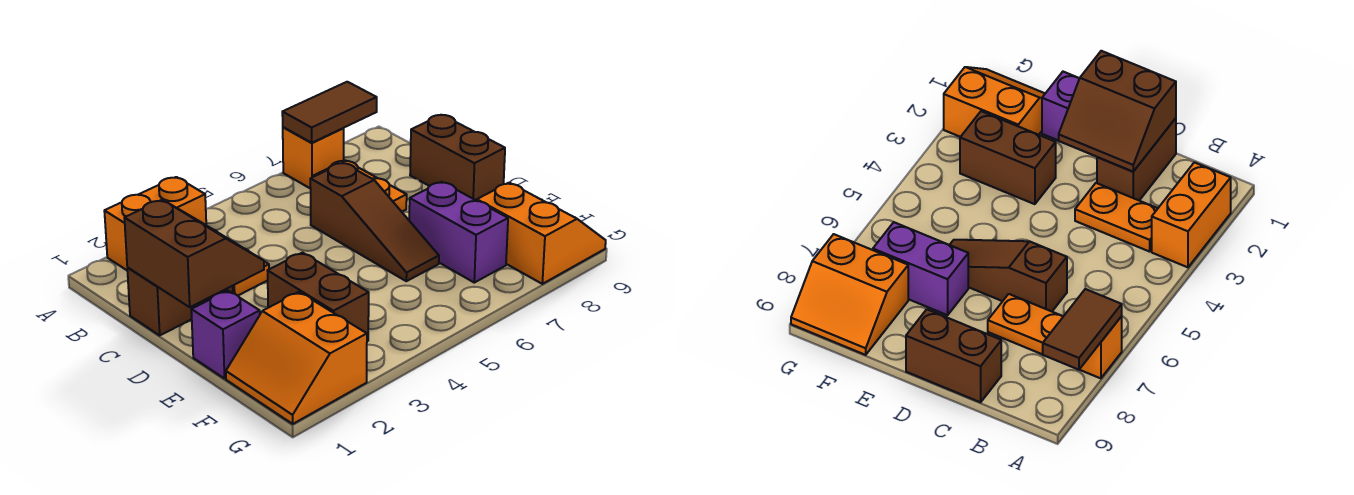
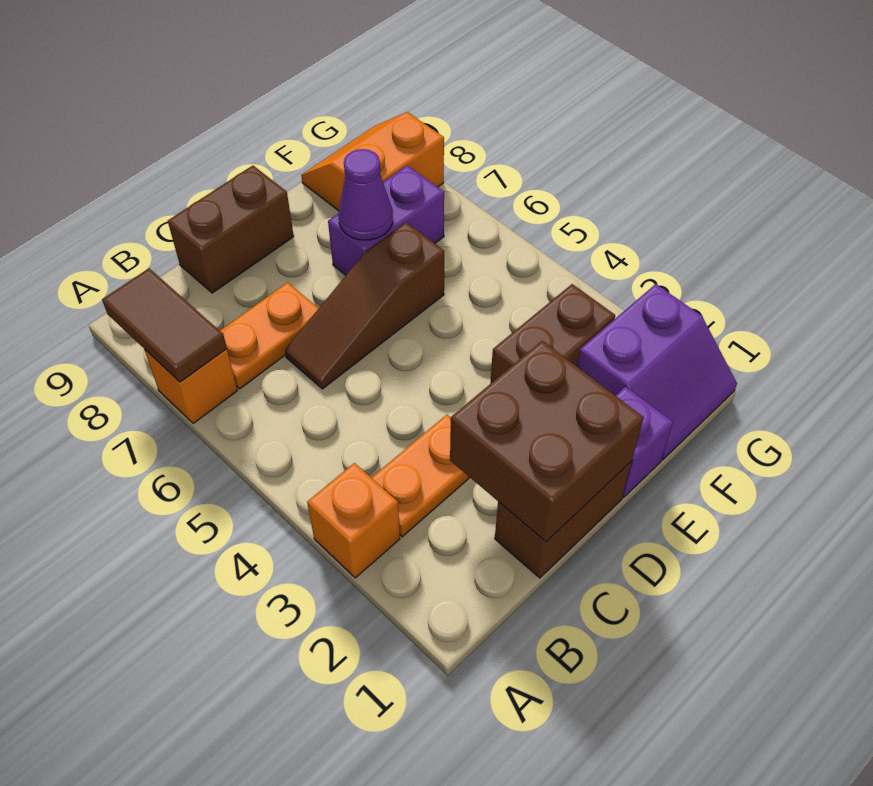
orange 1x2 brick [104,177,206,270] -> orange 1x1 brick [307,463,400,578]
brown 1x2 brick [127,267,233,335] -> brown 1x2 brick turned to [495,461,632,578]
brown 2x2 slope [124,200,264,307] -> brown 2x2 brick [450,341,644,542]
brown 1x3 slope [310,163,439,281] -> brown 1x3 slope turned to [285,222,444,389]
none -> purple 1x1 cone [338,149,393,240]
orange 2x2 slope [226,292,367,424] -> purple 2x2 slope [577,284,737,460]

